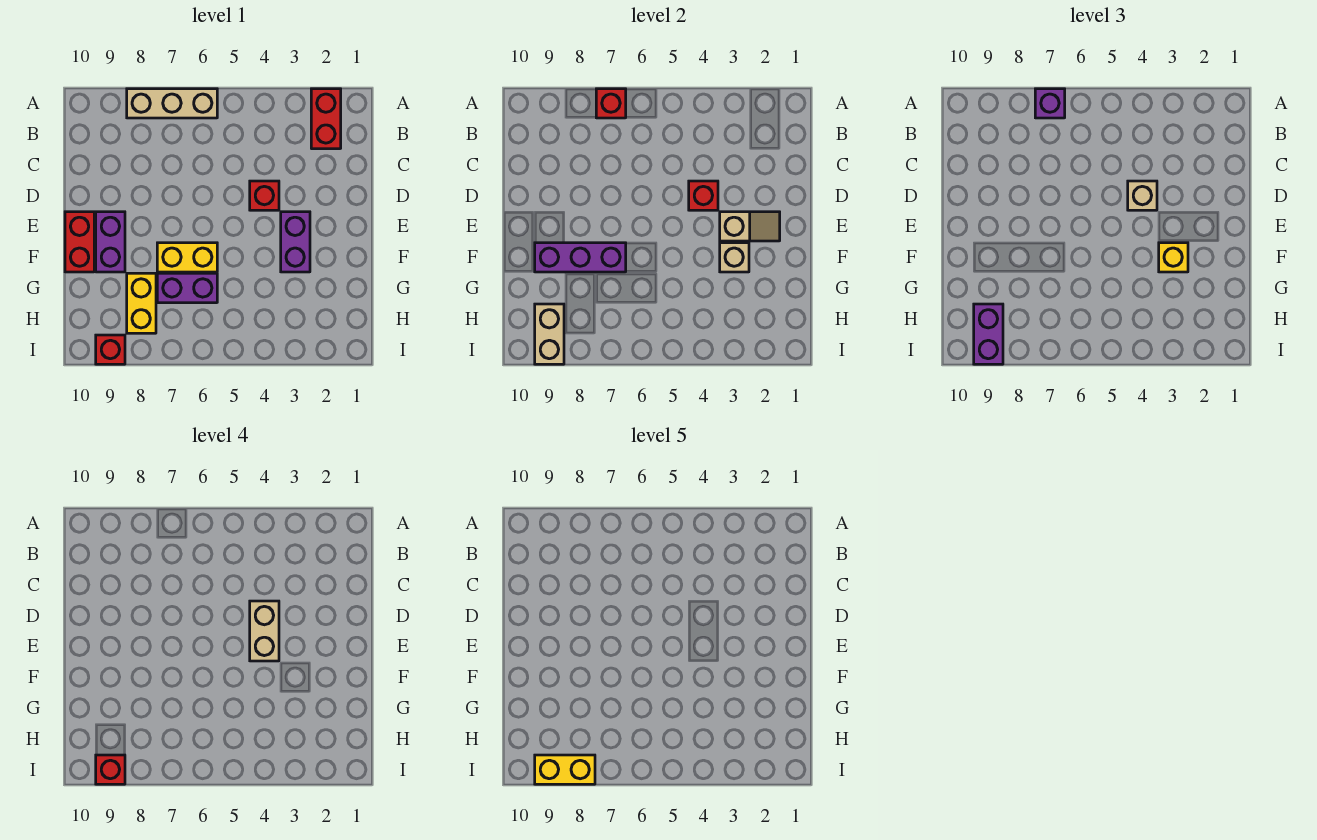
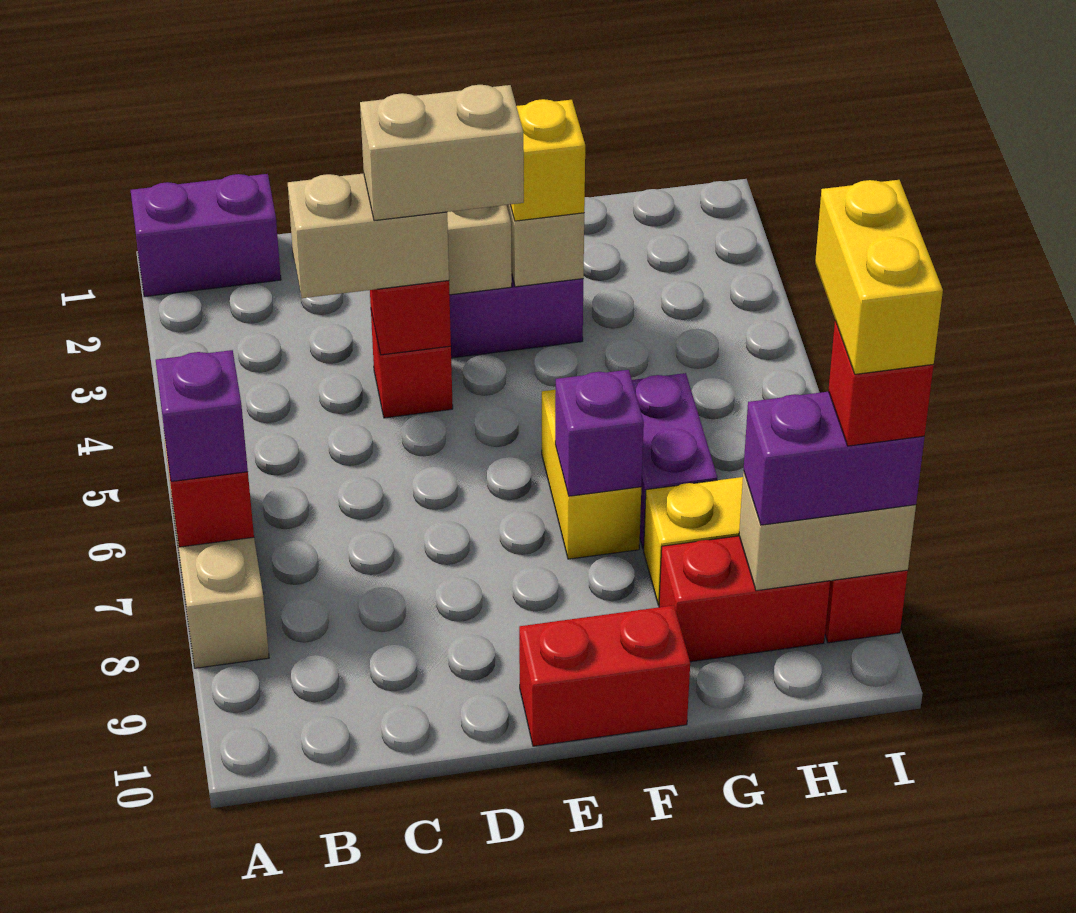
red 1x2 brick [311,89,341,149] -> red 1x2 brick moved to [659,536,830,662]
tan 1x1 brick [1128,181,1157,210] -> tan 1x2 brick [288,173,449,298]
purple 1x2 brick [96,212,125,272] -> purple 1x2 brick moved to [131,174,281,297]
purple 1x3 brick [535,243,626,272] -> purple 1x1 brick [555,370,644,496]

